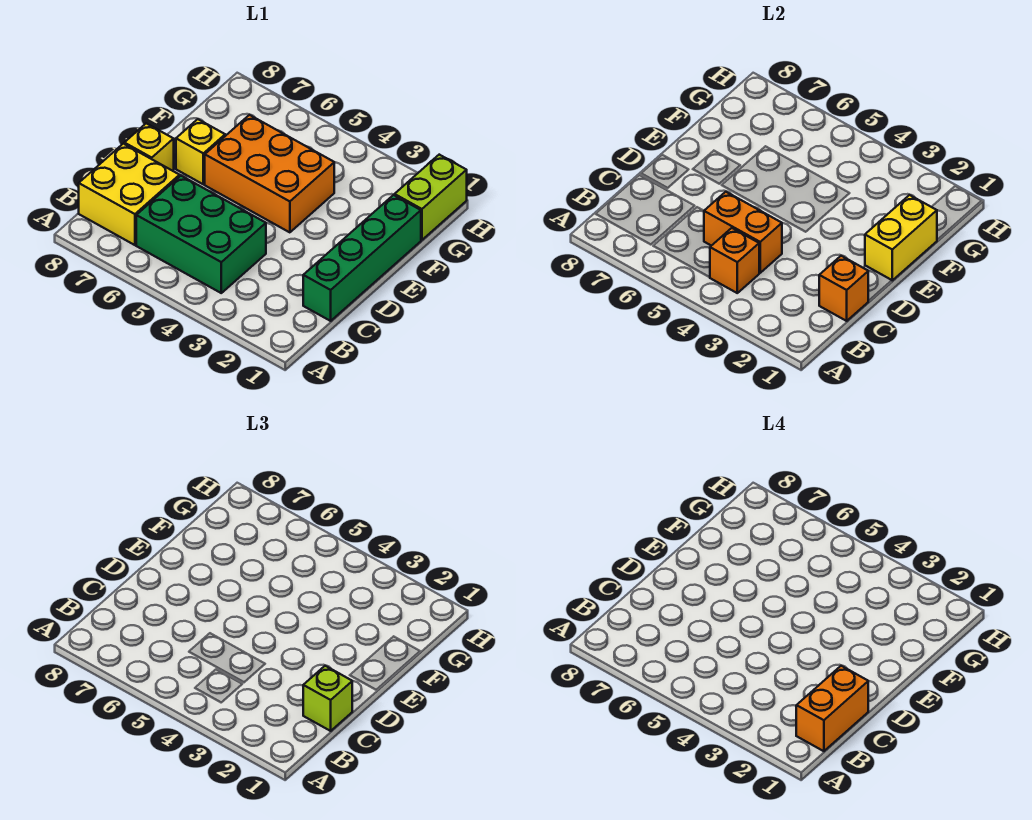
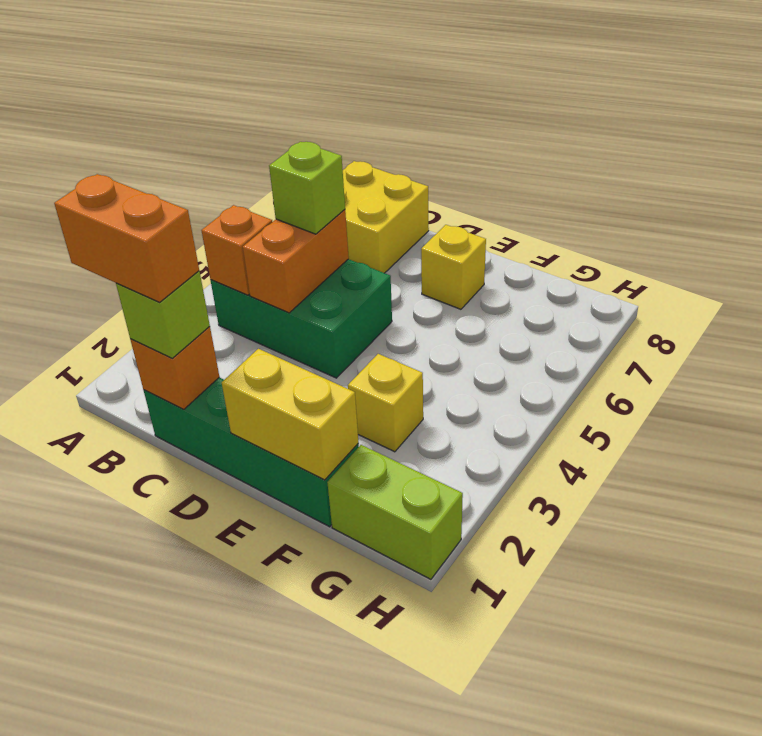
green 2x3 brick [136,176,266,293] -> green 2x3 brick turned to [211,259,392,378]
none -> lime 1x1 brick [269,142,345,234]
yellow 1x1 brick [124,123,174,171] -> yellow 1x1 brick moved to [348,354,423,452]
orange 2x3 brick [205,115,334,232] -> none

